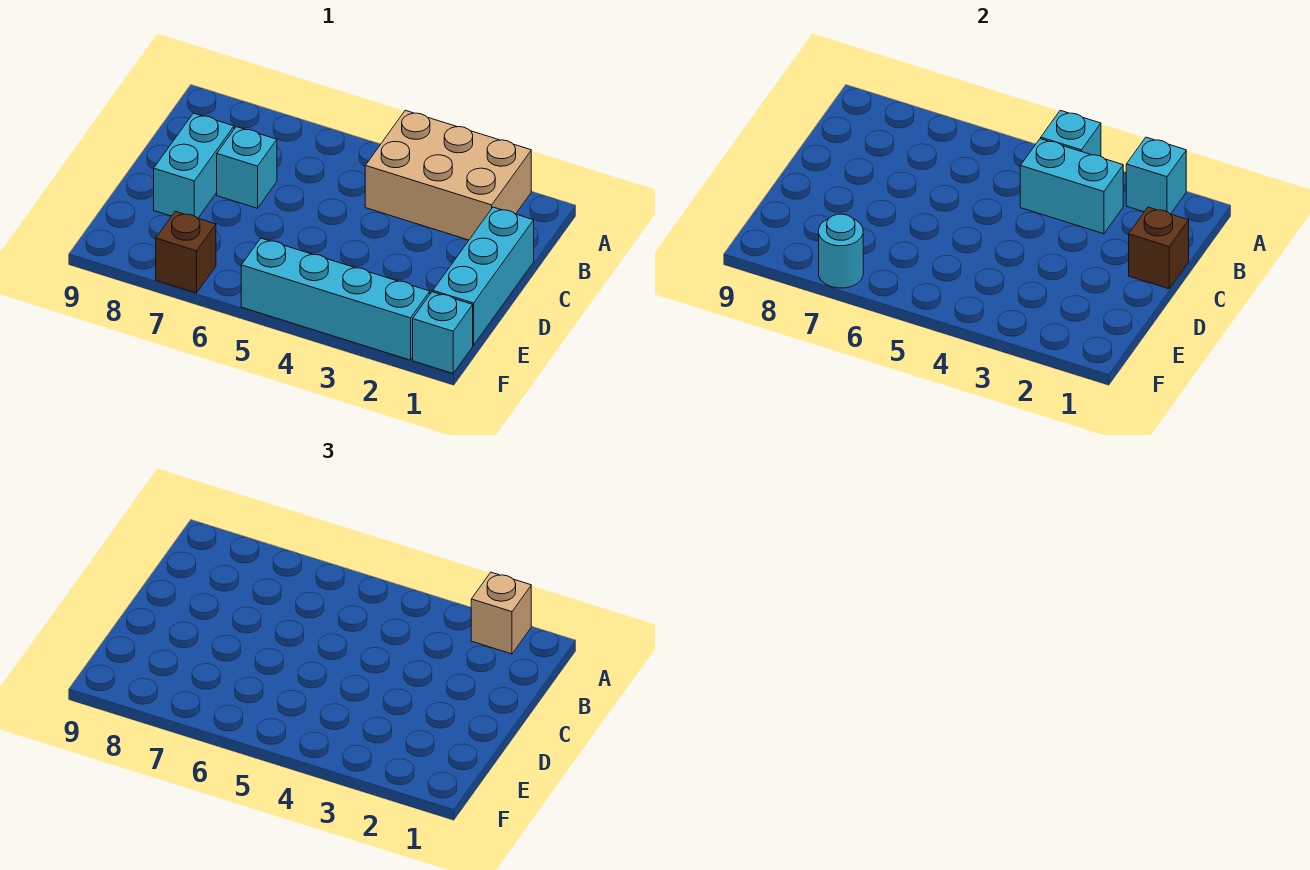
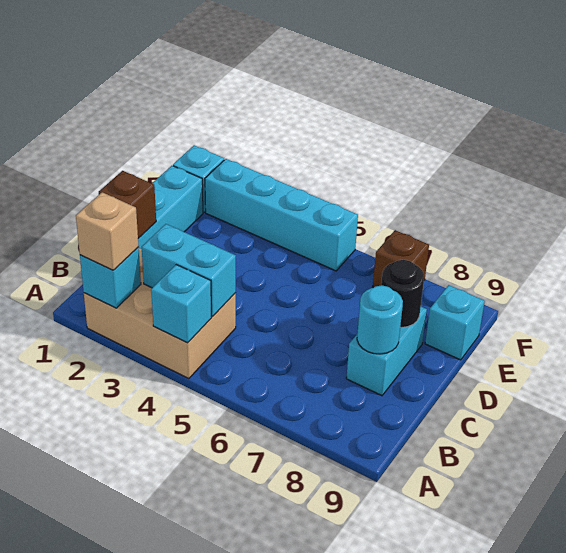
cyan 1x1 brick [217,127,277,208] -> cyan 1x1 brick moved to [425,285,485,360]
none -> black 1x1 round brick [381,260,424,328]
cyan 1x1 round brick [819,214,863,288] -> cyan 1x1 round brick moved to [357,285,403,354]

